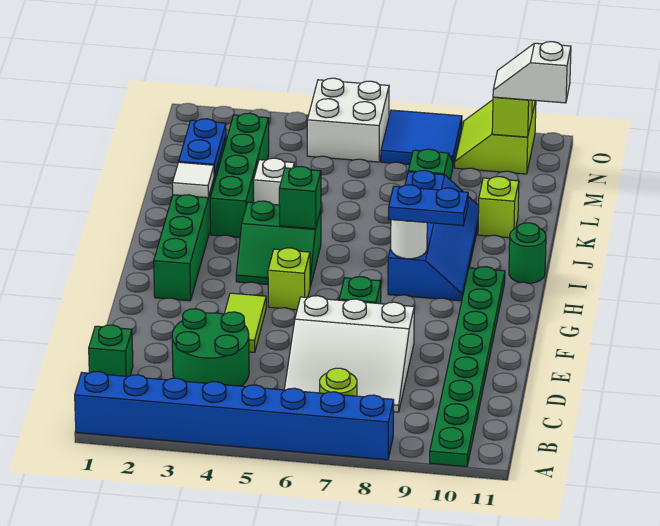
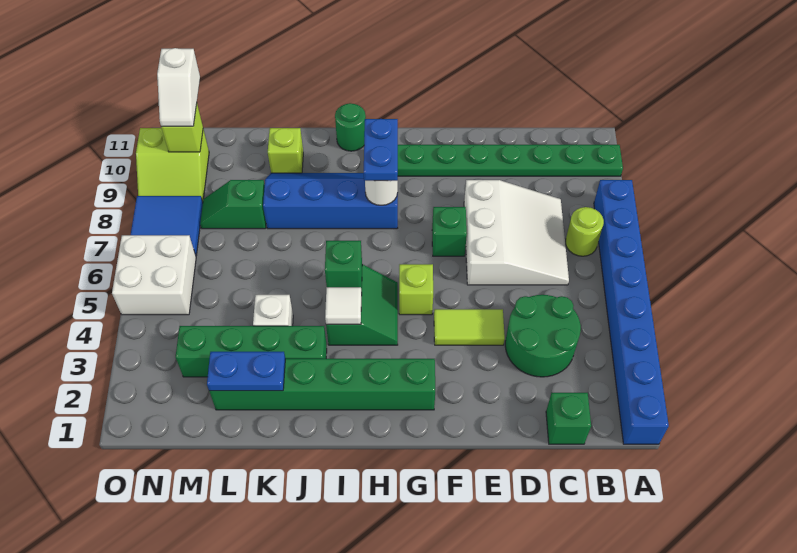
white 1x1 tile [172,162,214,198] -> white 1x1 tile moved to [325,287,362,324]

